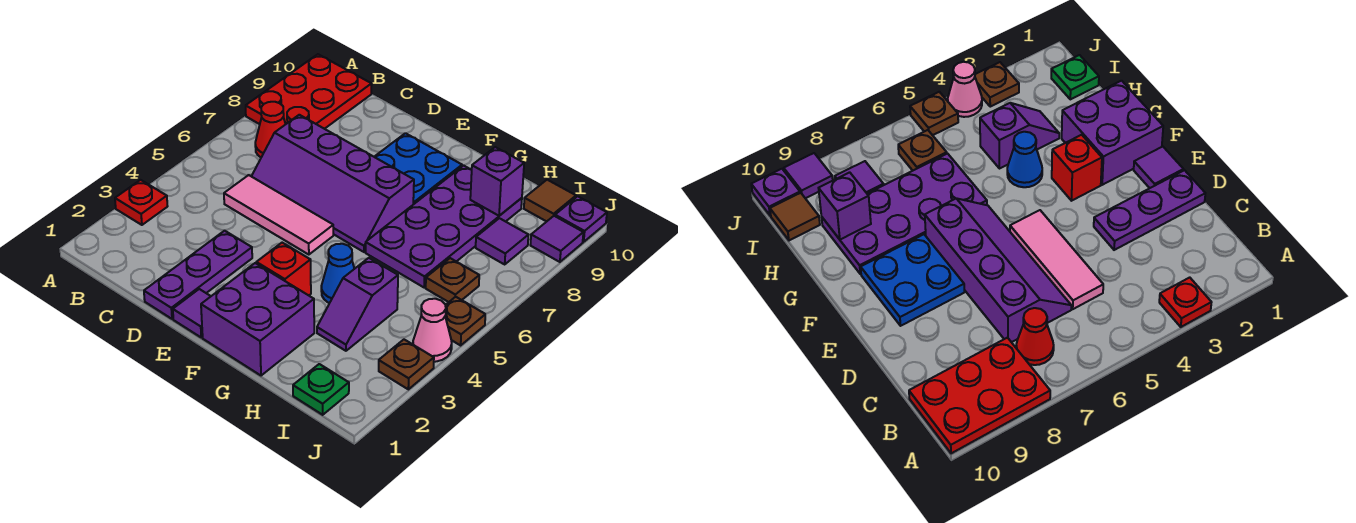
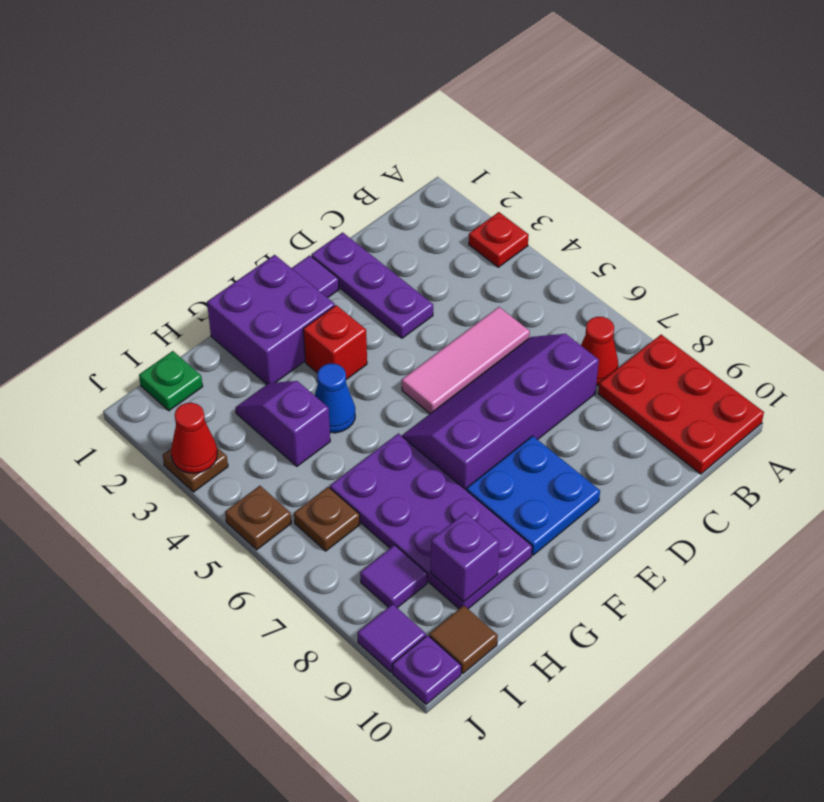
none -> red 1x1 cone [171,403,217,473]
pink 1x1 cone [413,299,452,362] -> none

